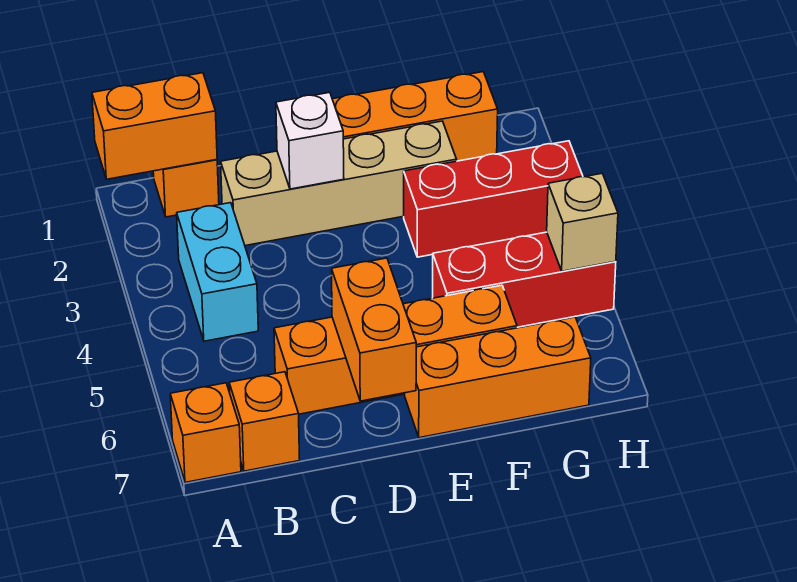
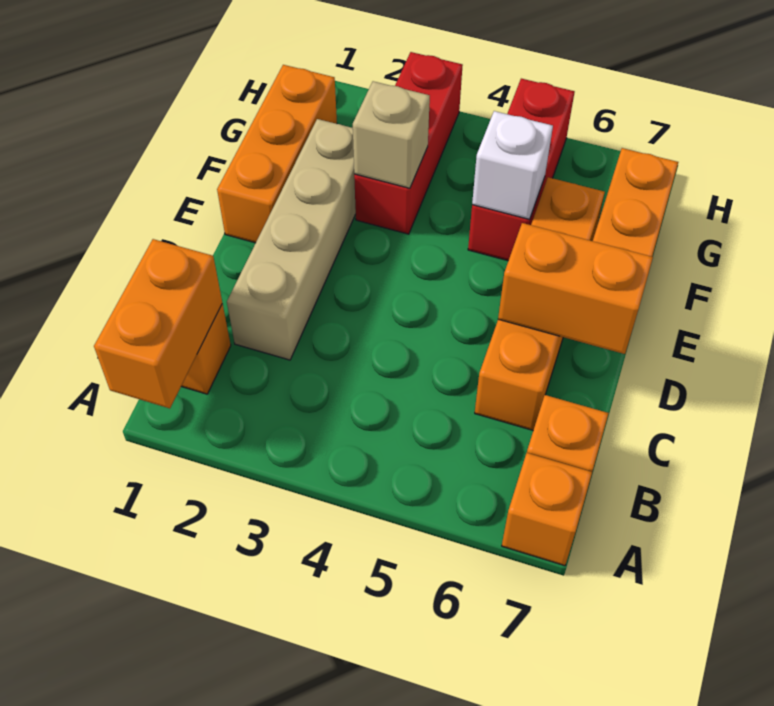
cyan 1x2 brick [177,203,258,341] -> none
white 1x1 brick [276,92,344,189] -> white 1x1 brick moved to [472,111,553,219]
tan 1x1 brick [547,174,618,271] -> tan 1x1 brick moved to [353,81,430,188]

